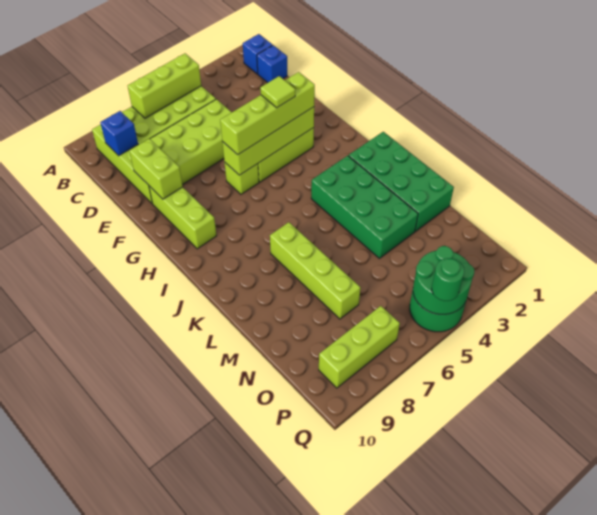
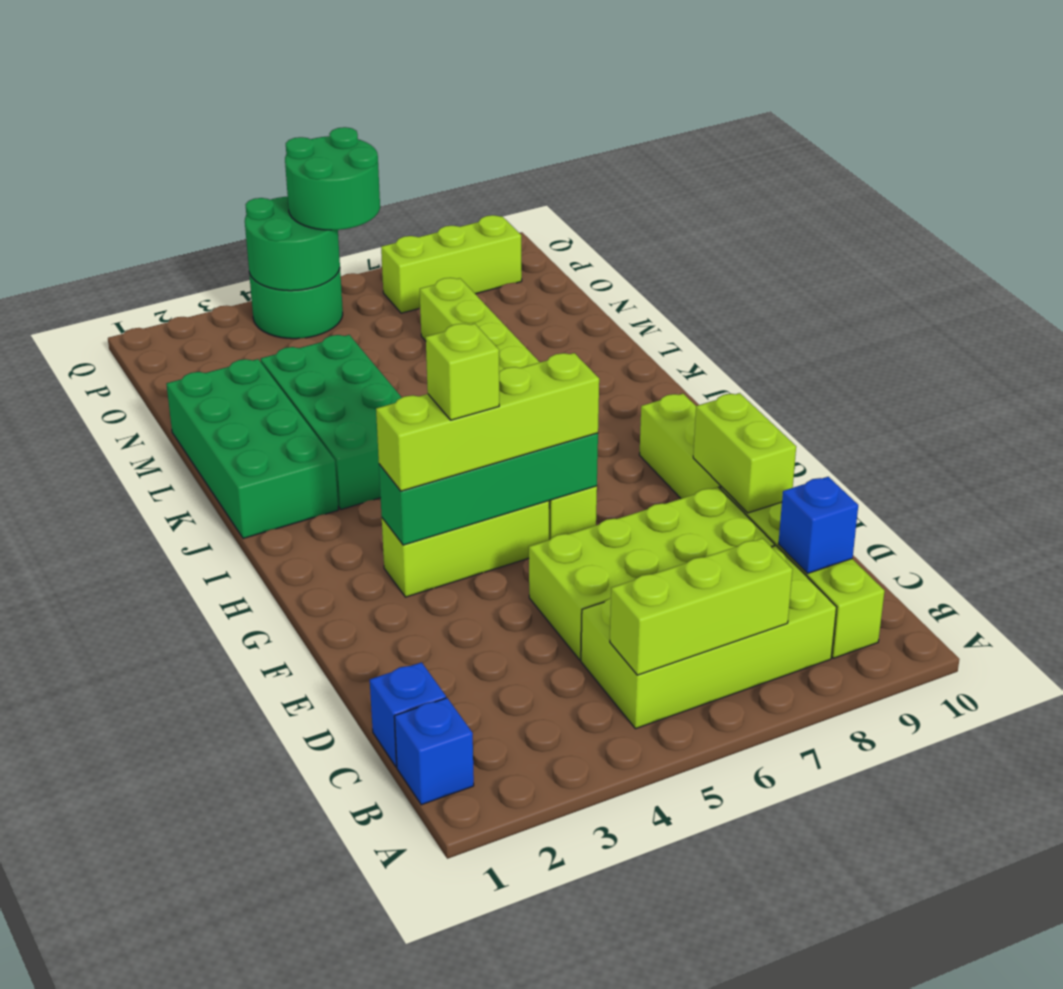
lime 1x4 brick [222,107,314,175] -> green 1x4 brick [379,433,598,545]
lime 1x1 tile [260,76,295,108] -> lime 1x1 brick [426,324,499,420]
green 1x1 round brick [432,258,464,301] -> green 2x2 round brick [285,127,380,230]

